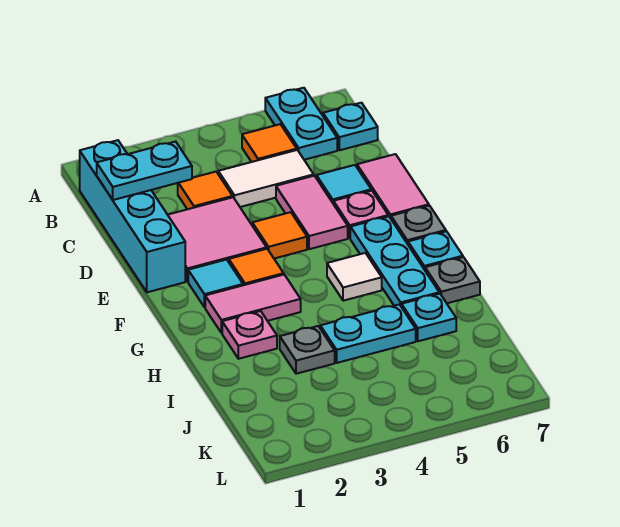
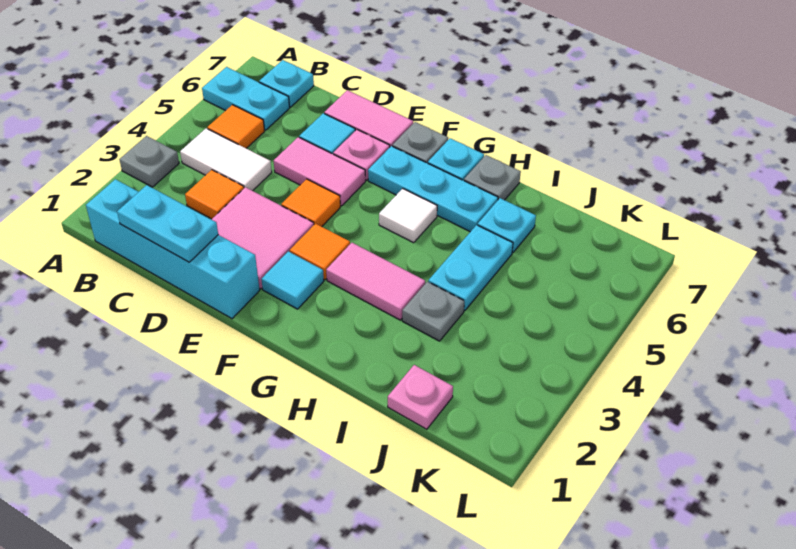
none -> grey 1x1 plate [120,136,179,187]
cyan 1x2 plate [97,141,192,200] -> cyan 1x2 plate turned to [117,185,218,262]
white 1x2 tile [218,150,314,207] -> white 1x2 tile turned to [180,128,272,191]
pink 1x2 tile [205,275,301,333] -> pink 1x2 tile turned to [326,243,425,320]
pink 1x1 plate [222,311,277,359] -> pink 1x1 plate moved to [388,365,453,429]

